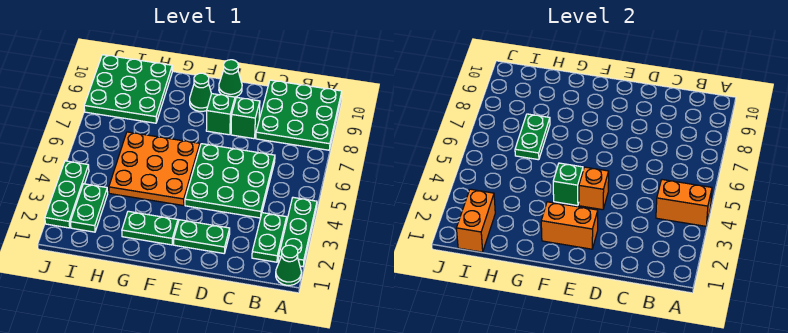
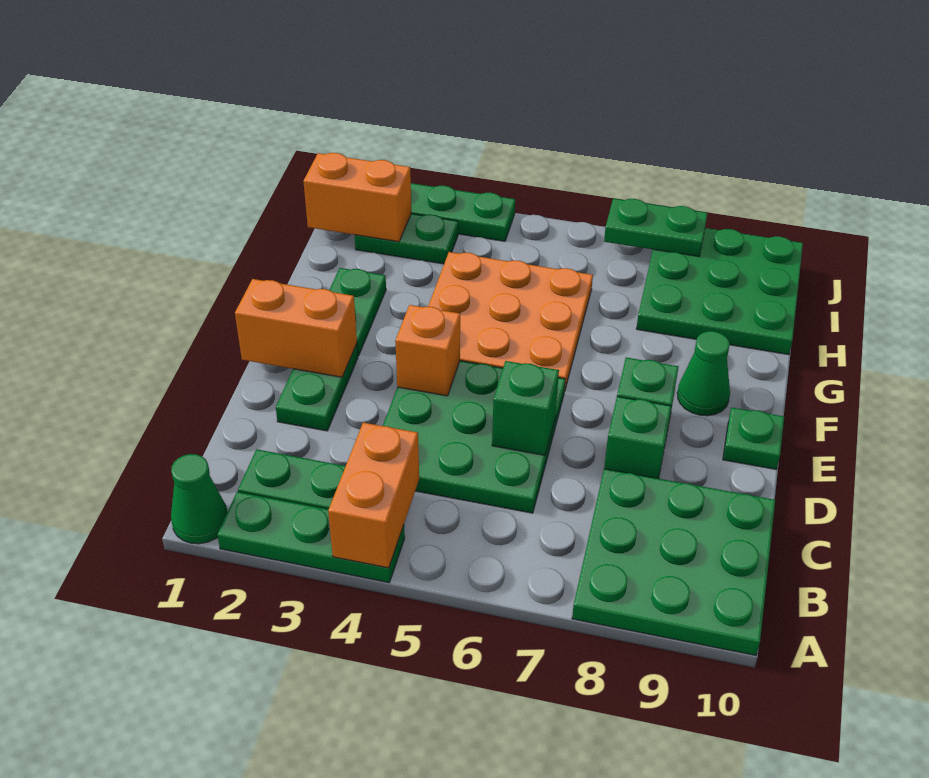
orange 1x2 brick [541,202,598,249] -> orange 1x2 brick turned to [235,279,357,377]
green 1x1 cone [219,60,242,97] -> green 1x1 plate [723,408,784,469]
green 1x1 brick [553,163,583,206] -> green 1x1 brick moved to [492,361,559,455]
green 1x2 plate [515,114,550,160] -> green 1x2 plate moved to [604,199,707,256]

